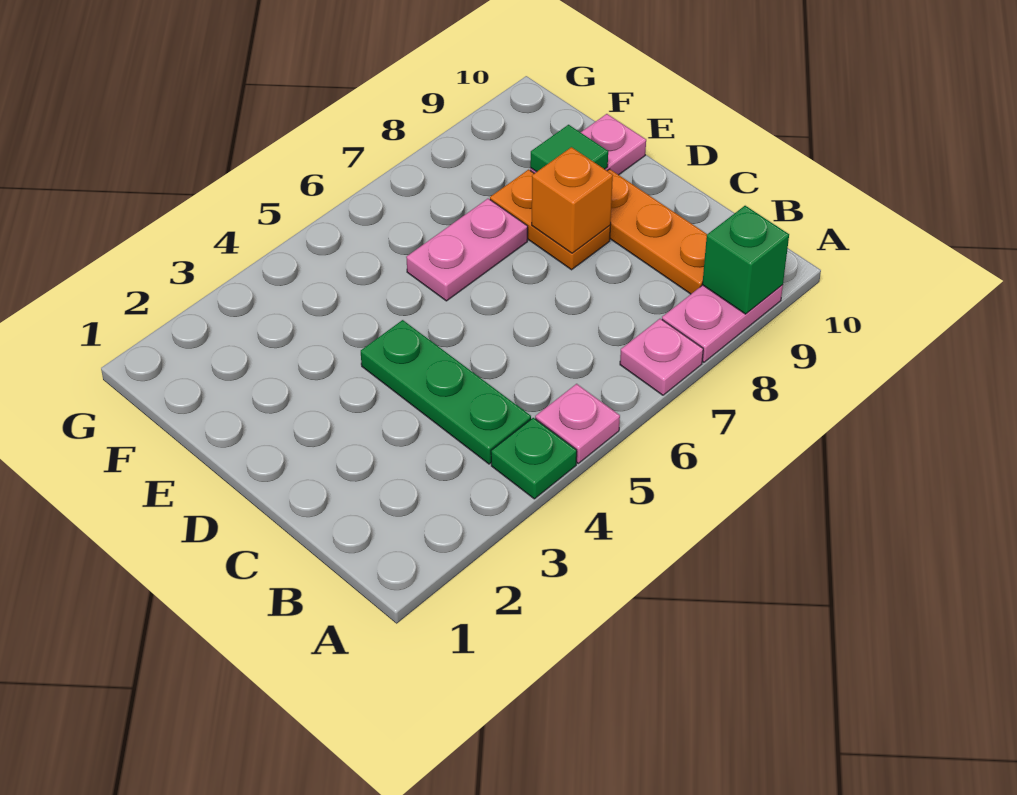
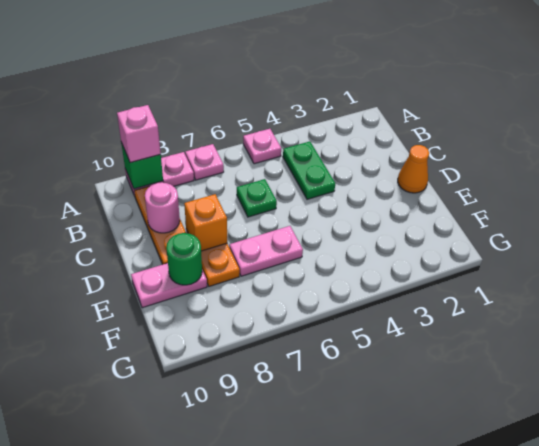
green 1x1 plate [491,418,577,499] -> green 1x1 plate moved to [237,179,277,217]
none -> pink 1x1 brick [117,105,161,163]
green 1x3 plate [361,320,531,464] -> green 1x2 plate [283,141,335,199]
none -> pink 1x1 round brick [145,182,180,233]
none -> orange 1x1 cone [398,145,429,193]
green 1x1 tile [530,125,608,172] -> green 1x1 round brick [166,233,202,285]

